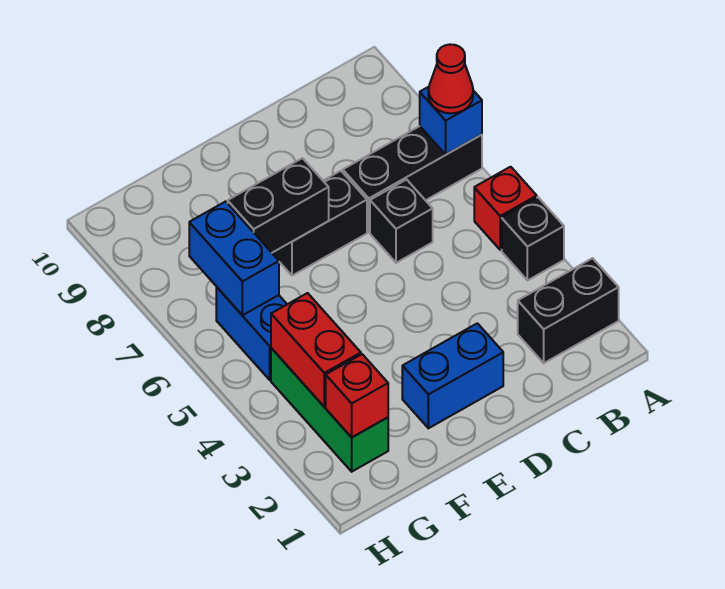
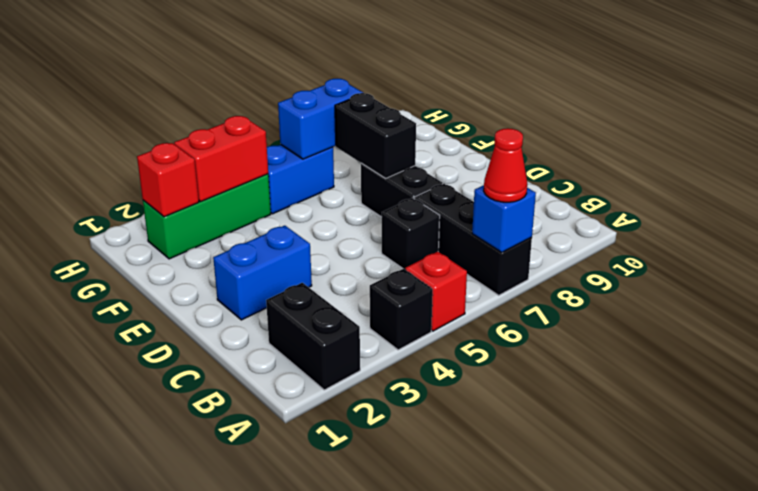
blue 1x2 brick [402,323,503,428] -> blue 1x2 brick turned to [213,226,312,320]

